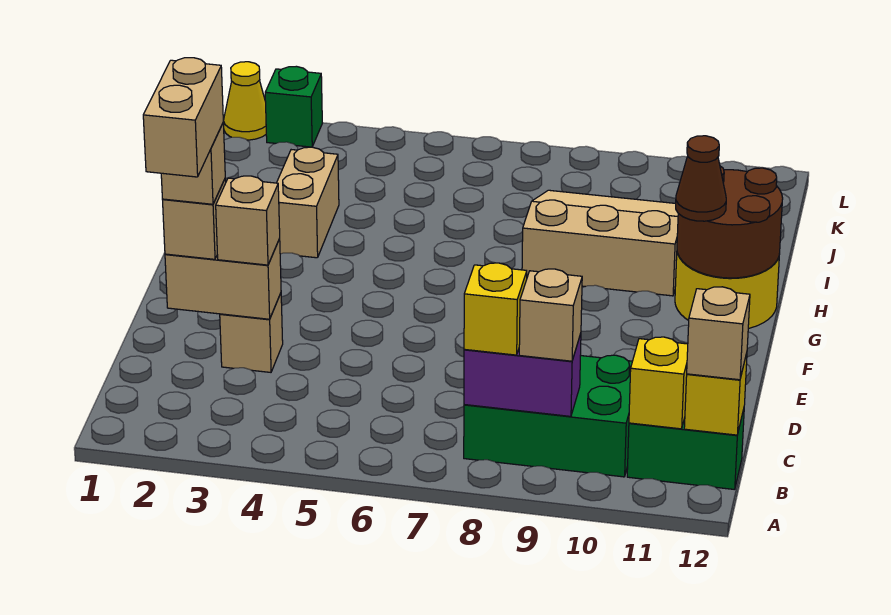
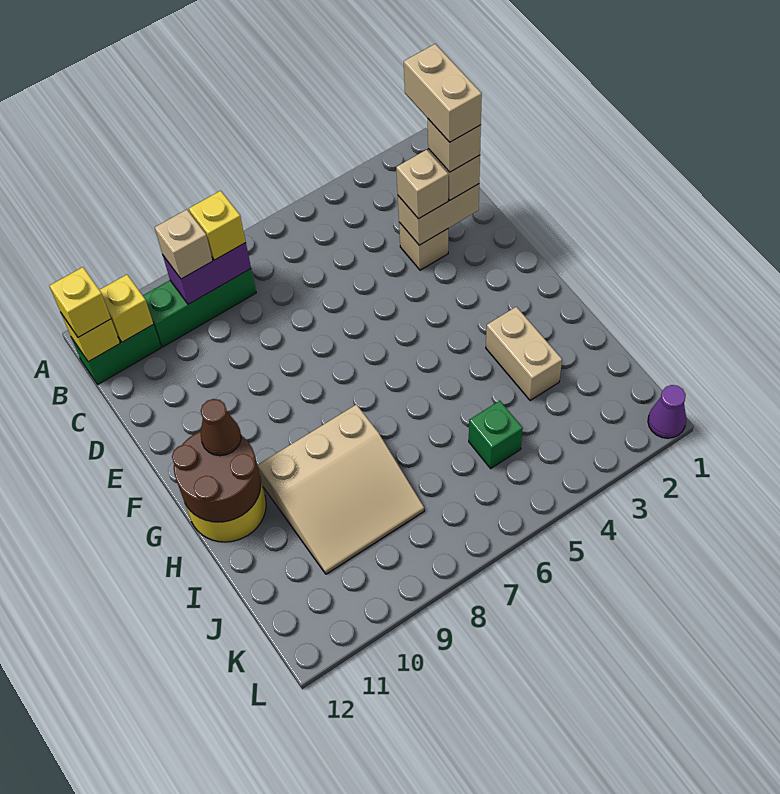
green 2x3 brick [464,355,632,477] -> green 1x3 brick [143,269,256,347]
tan 1x1 brick [687,287,750,380] -> yellow 1x1 brick [50,267,111,337]
yellow 1x1 cone [224,62,266,140] -> purple 1x1 cone [648,385,686,438]
green 1x1 brick [265,66,322,147] -> green 1x1 brick moved to [469,401,523,468]

